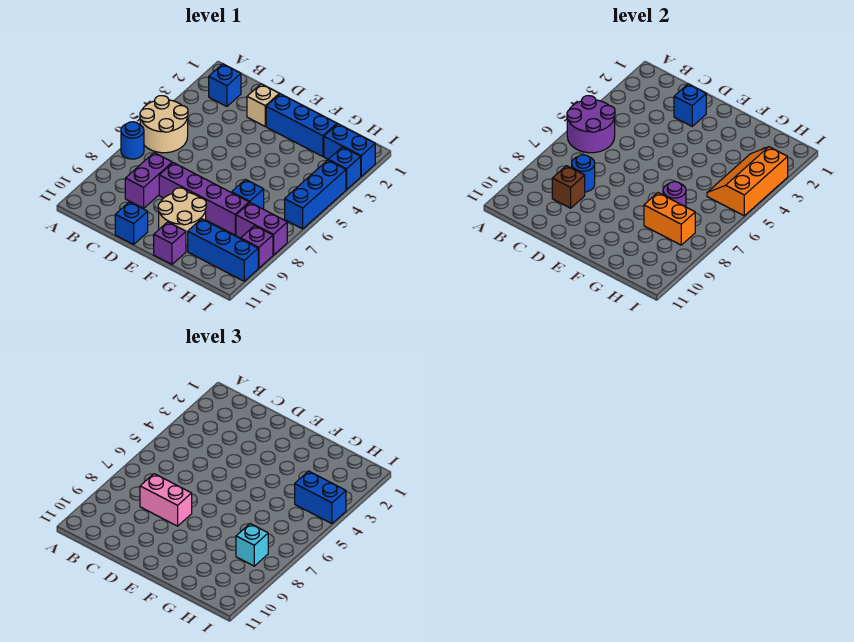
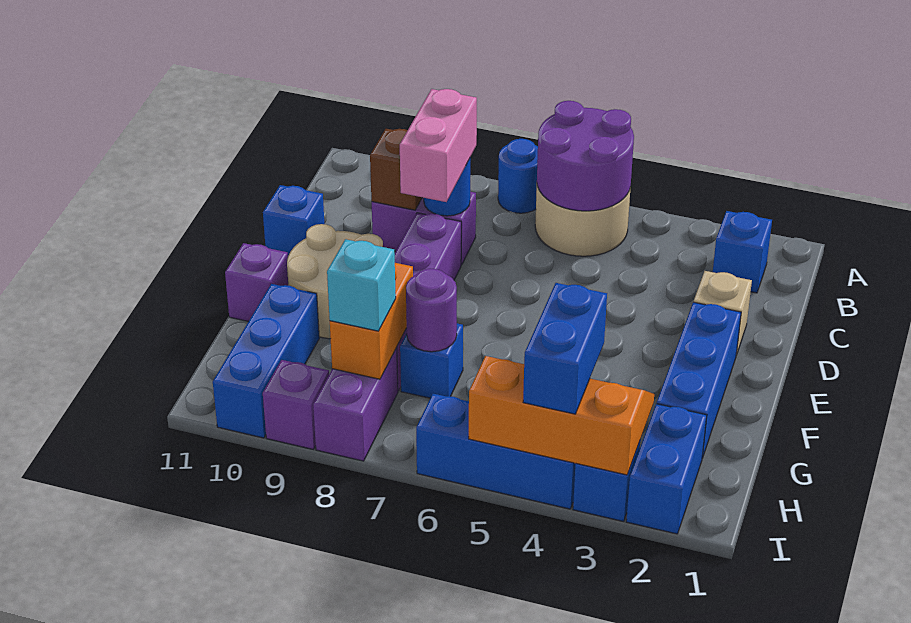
blue 1x1 brick [674,84,706,126] -> none

